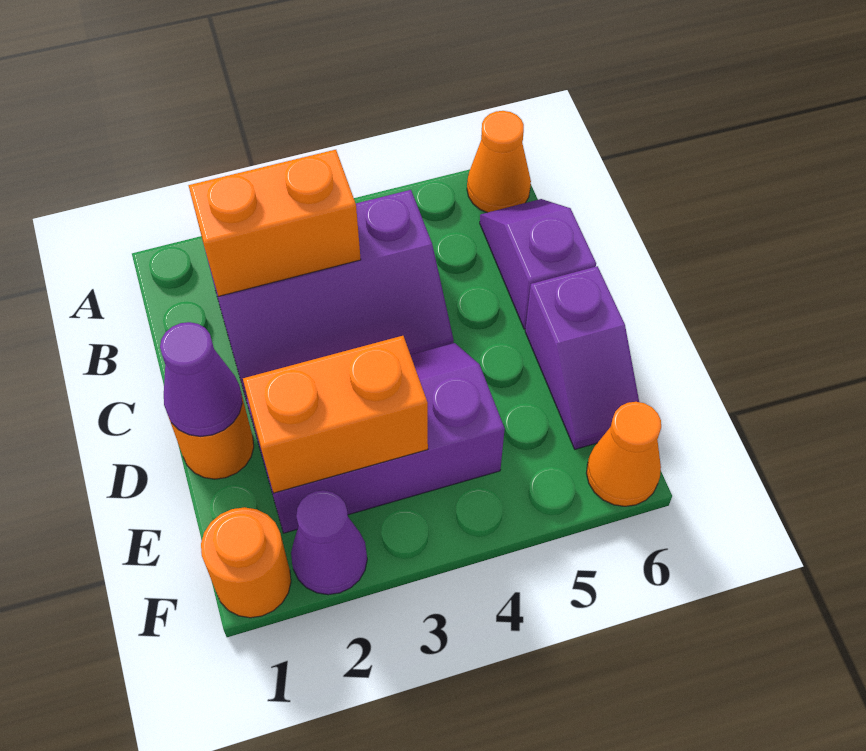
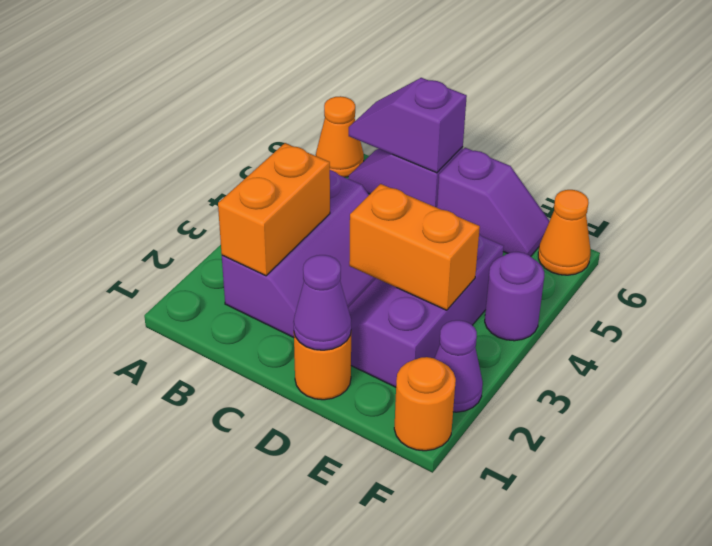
none -> purple 1x2 slope [349,78,467,173]
orange 1x2 brick [243,336,428,493] -> orange 1x2 brick turned to [349,184,480,310]
none -> purple 1x1 round brick [485,252,544,341]

